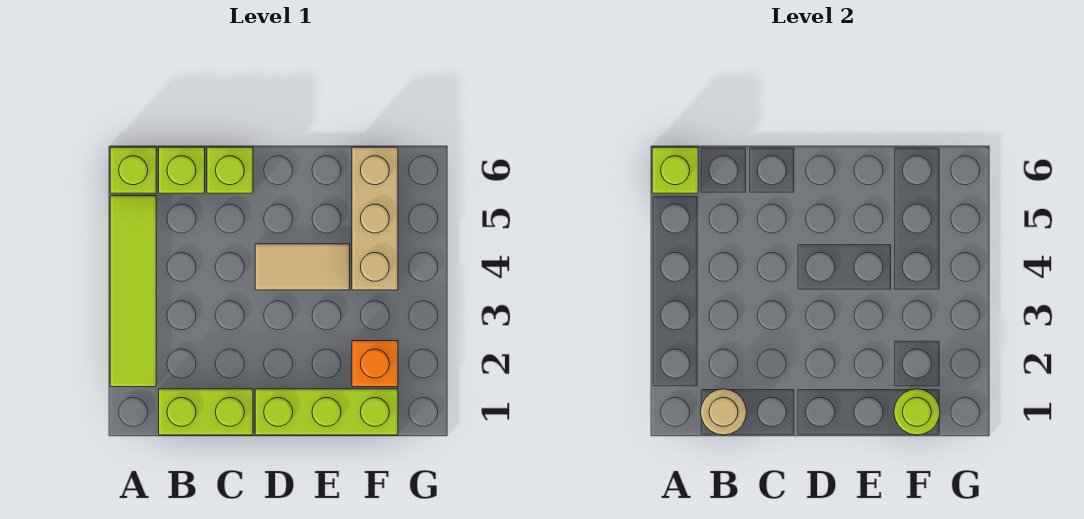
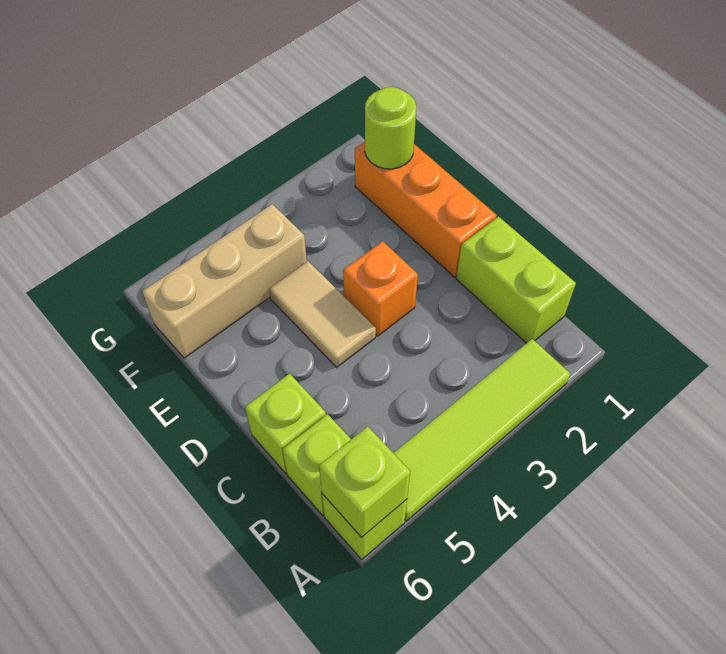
tan 1x1 round brick [701,389,746,435] -> none
lime 1x3 brick [255,389,398,435] -> orange 1x3 brick [355,142,497,277]
orange 1x1 brick [352,341,398,387] -> orange 1x1 brick moved to [343,241,418,336]

